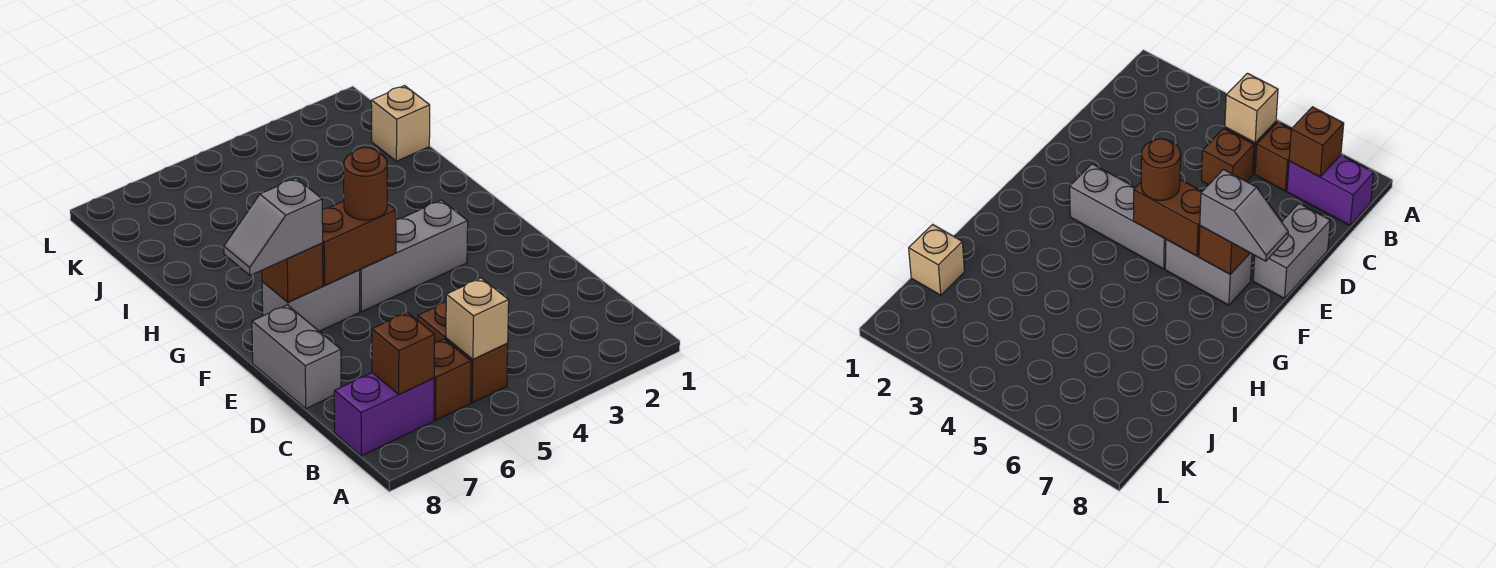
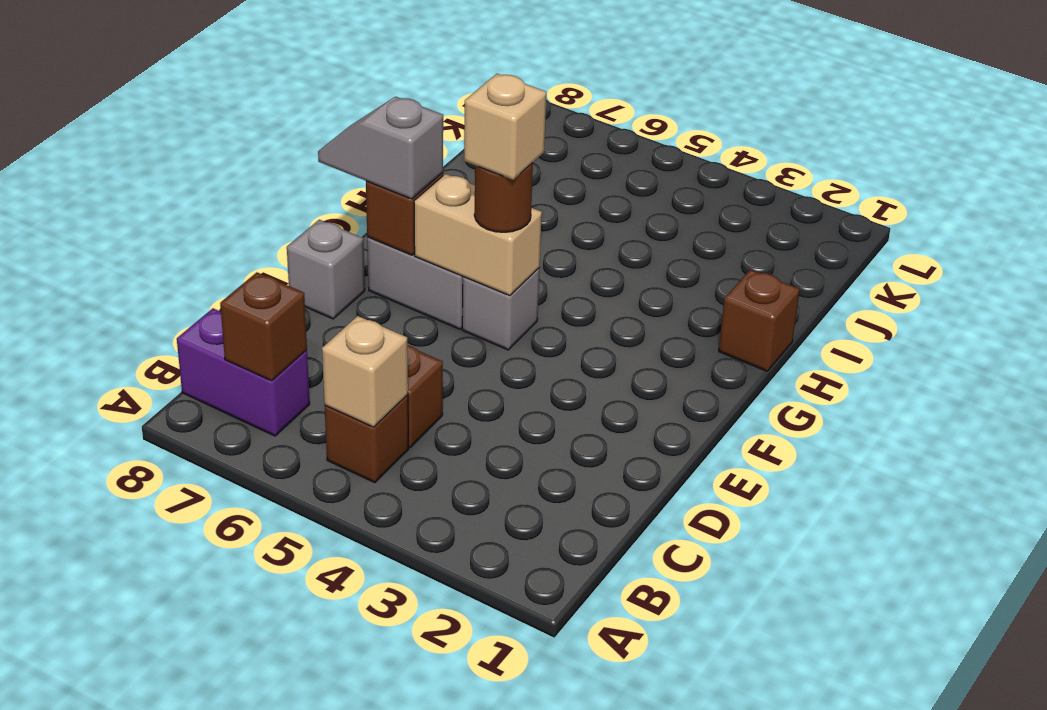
brown 1x1 brick [434,339,471,420] -> brown 1x1 brick moved to [719,270,800,371]
grey 1x2 brick [252,305,341,409] -> grey 1x1 brick [287,220,365,319]
grey 1x3 brick [360,200,468,312] -> grey 1x1 brick [462,268,539,350]
brown 1x2 brick [322,201,396,285] -> tan 1x2 brick [414,174,542,296]
tan 1x1 brick [371,86,430,161] -> tan 1x1 brick moved to [464,74,546,180]

